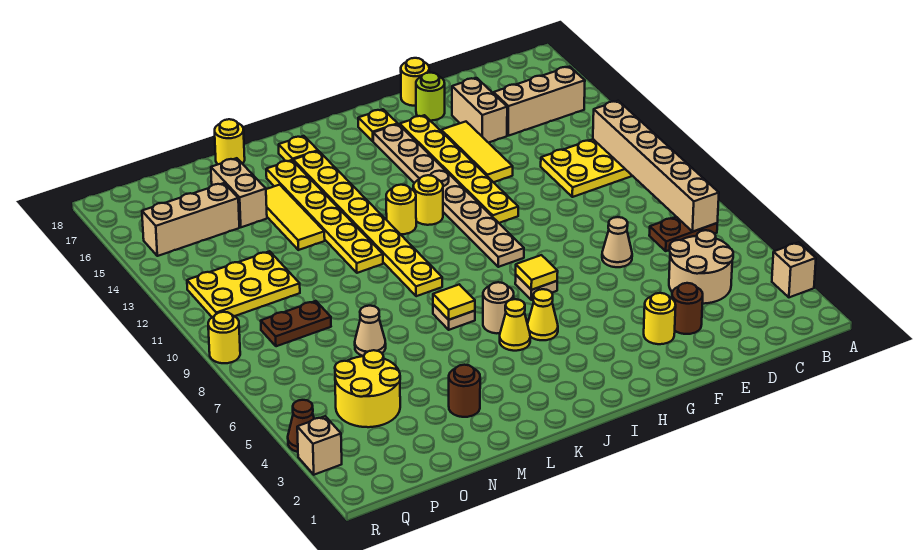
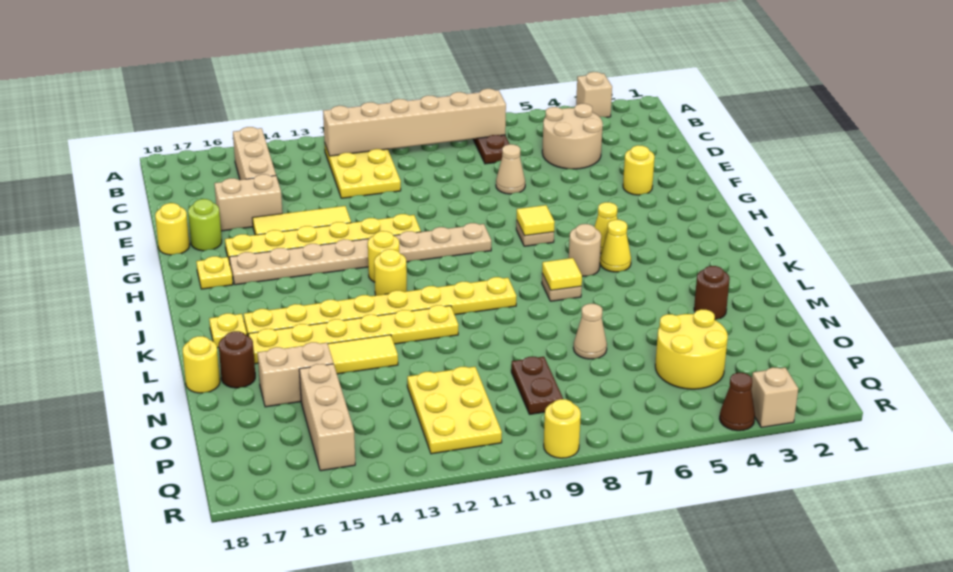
brown 1x1 round brick [672,283,703,334] -> brown 1x1 round brick moved to [219,331,255,388]

